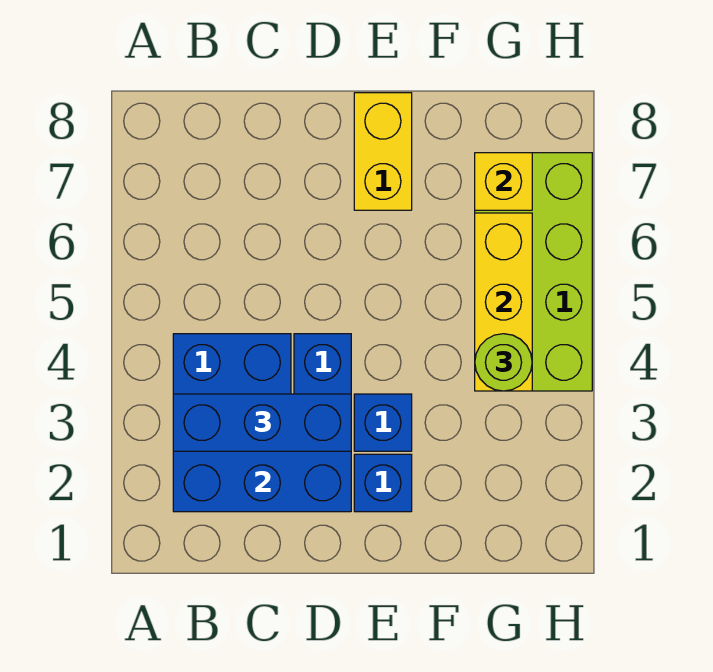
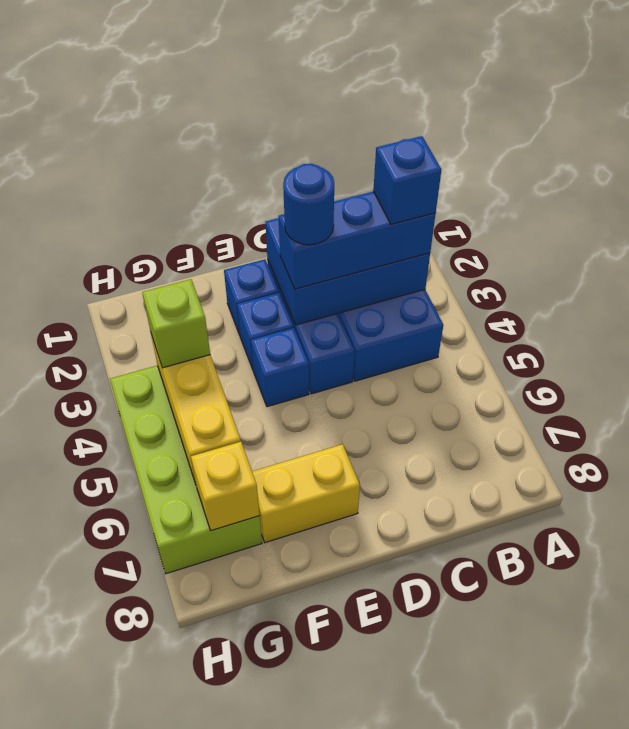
none -> blue 1x1 brick [373,136,441,224]
none -> blue 1x1 round brick [283,164,334,245]
none -> blue 1x1 brick [251,328,309,407]
yellow 1x2 brick [354,93,412,210] -> yellow 1x2 brick turned to [252,444,360,543]
lime 1x1 round brick [475,334,532,391] -> lime 1x1 brick [142,279,210,368]

